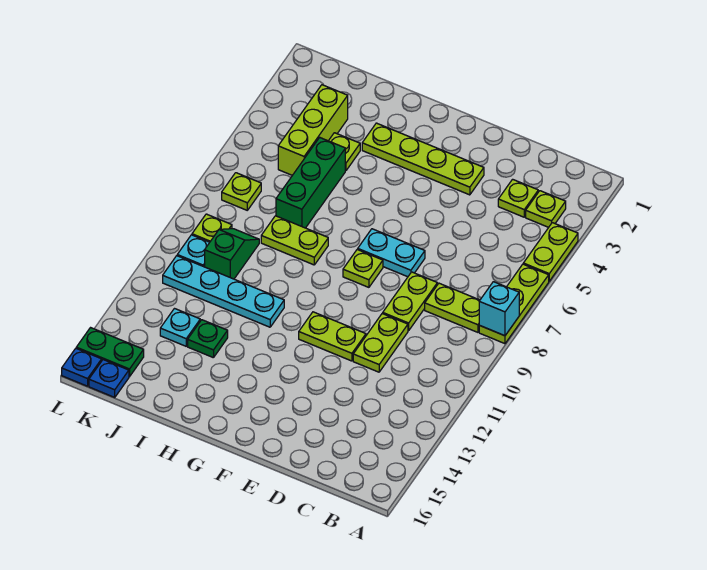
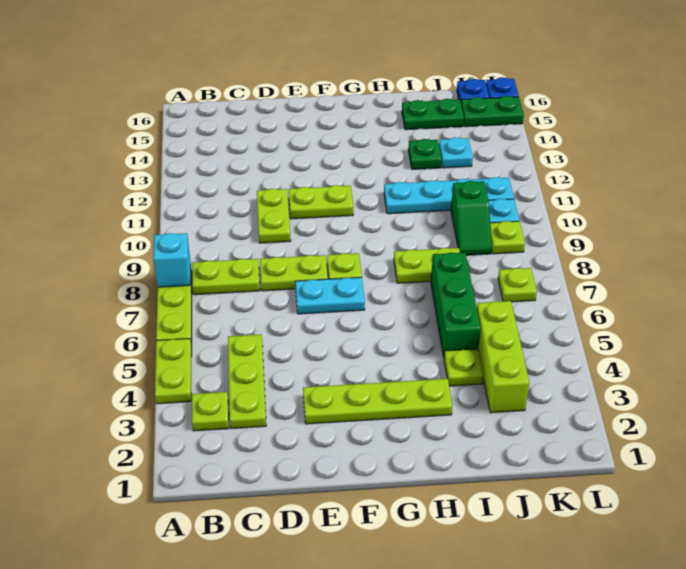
lime 1x1 plate [498,179,538,217] -> lime 1x3 plate [228,334,266,429]
lime 1x2 plate [383,272,437,331] -> lime 1x2 plate turned to [260,255,328,291]
none -> green 1x2 plate [402,99,464,130]

